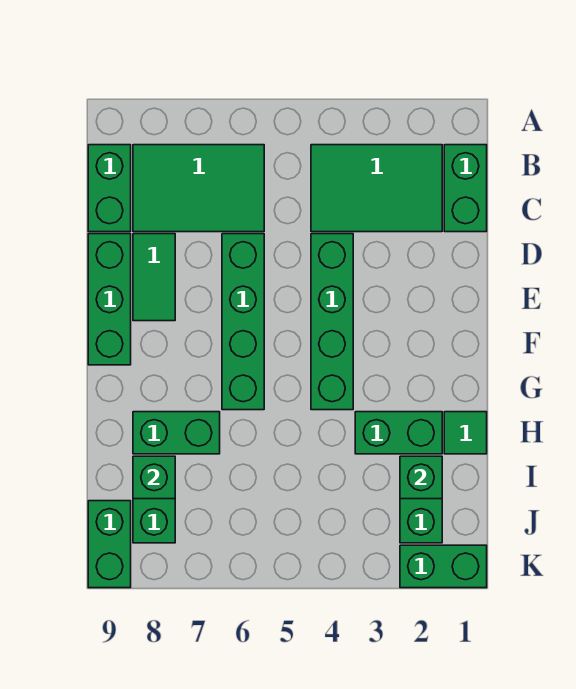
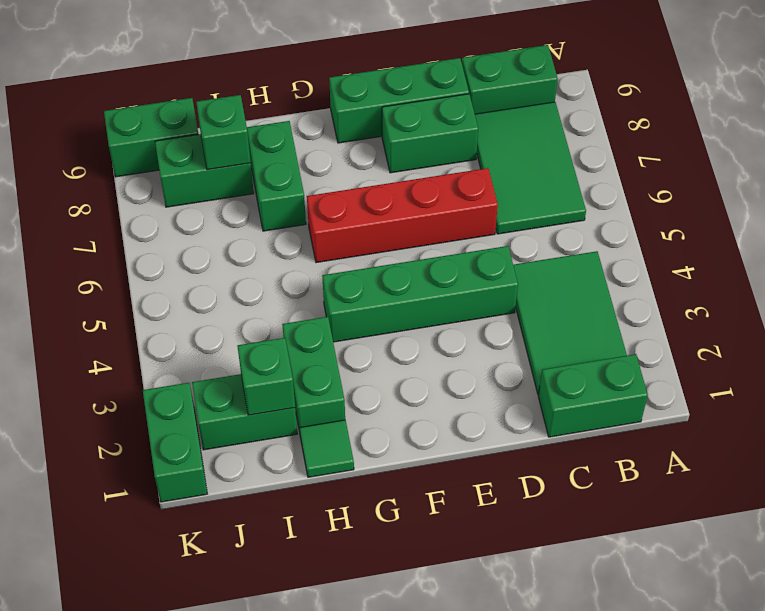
green 1x4 brick [222,234,264,410] -> red 1x4 brick [307,168,498,263]
green 1x2 tile [133,234,175,321] -> green 1x2 brick [382,94,478,173]

